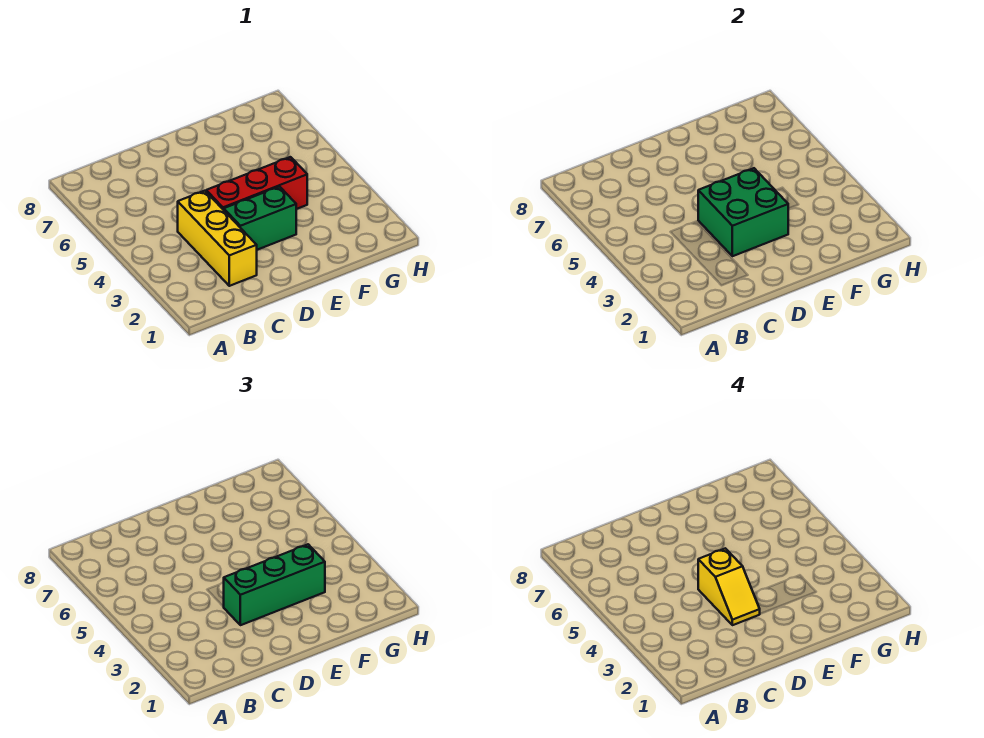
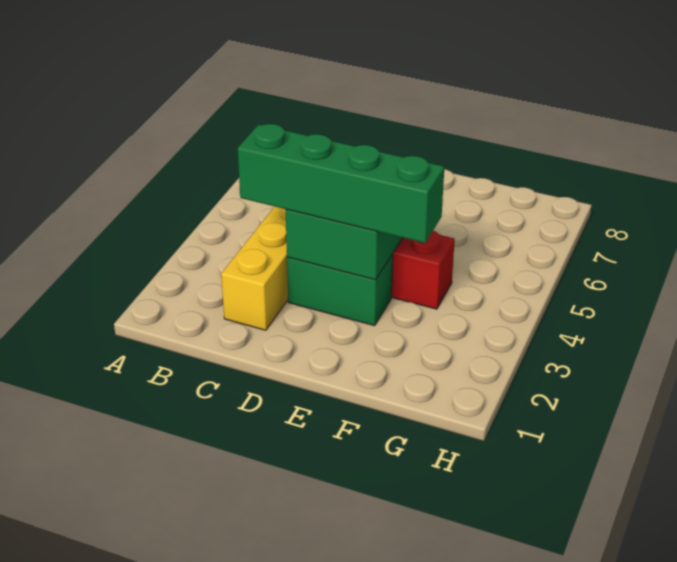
green 1x3 brick [224,544,325,625] -> green 1x4 brick [238,124,444,243]
yellow 1x2 slope [698,548,760,625] -> none

